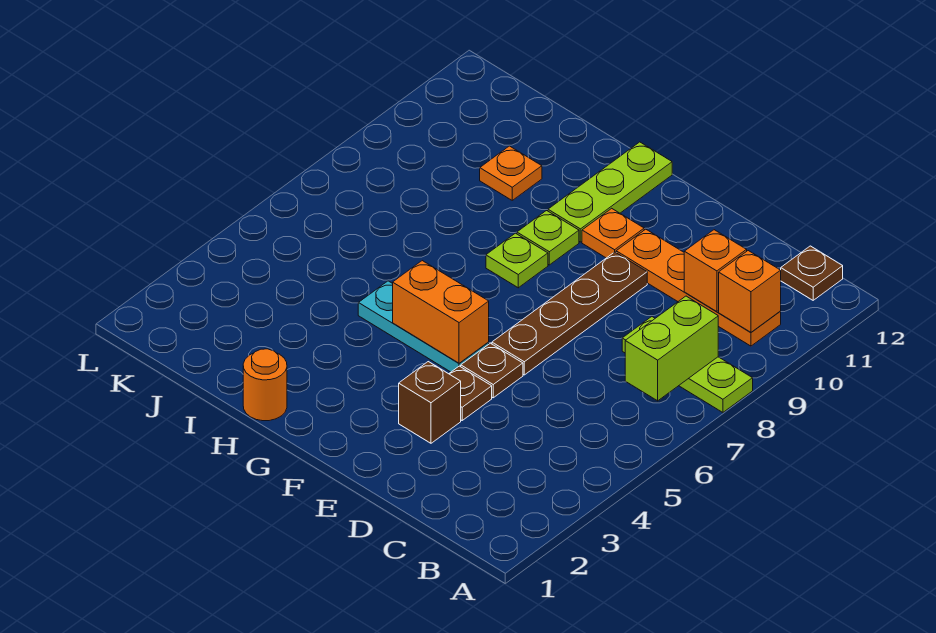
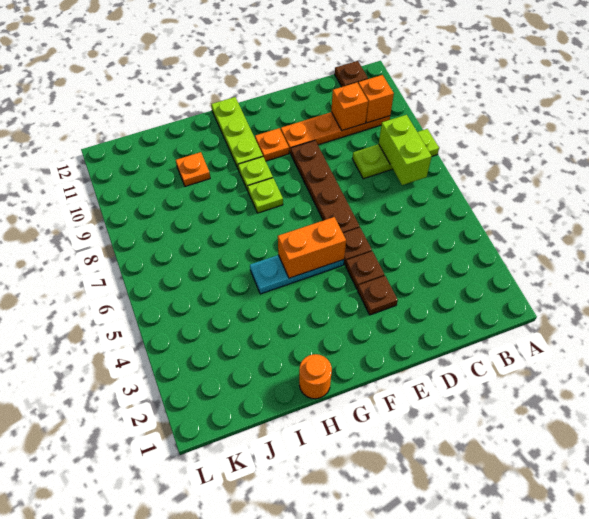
brown 1x1 brick [399,362,461,443] -> brown 1x1 plate [358,276,398,315]

